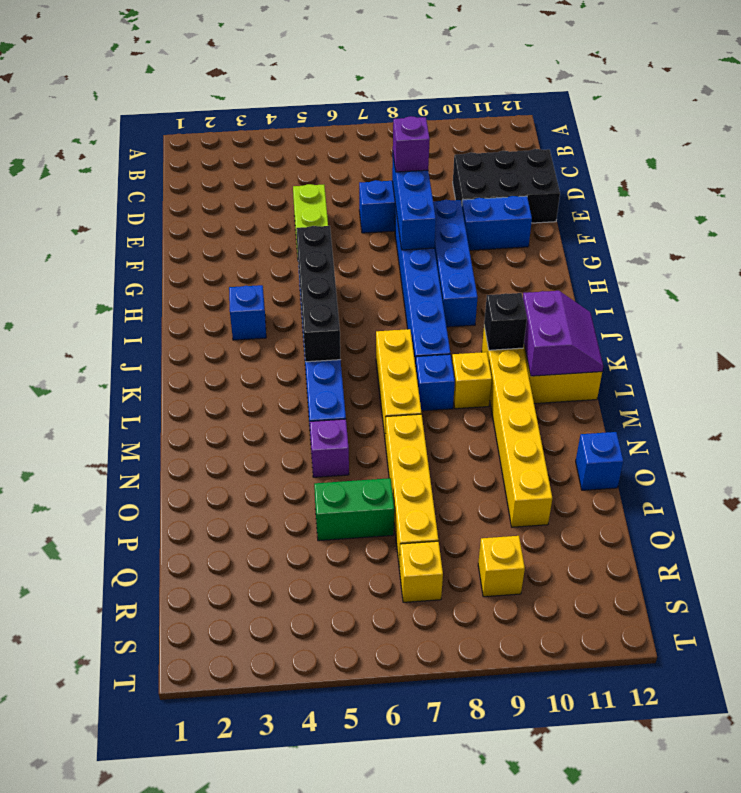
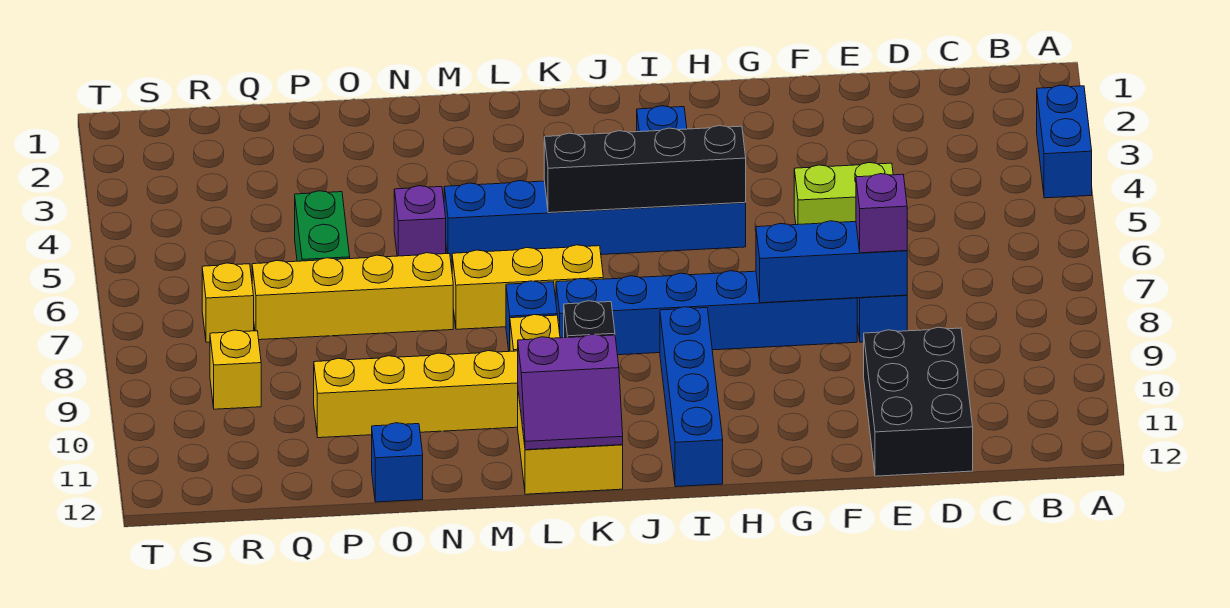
blue 1x4 brick [433,200,478,327] -> blue 1x4 brick turned to [660,307,723,487]
blue 1x2 brick [462,196,532,250] -> blue 1x2 brick moved to [1037,85,1092,198]

